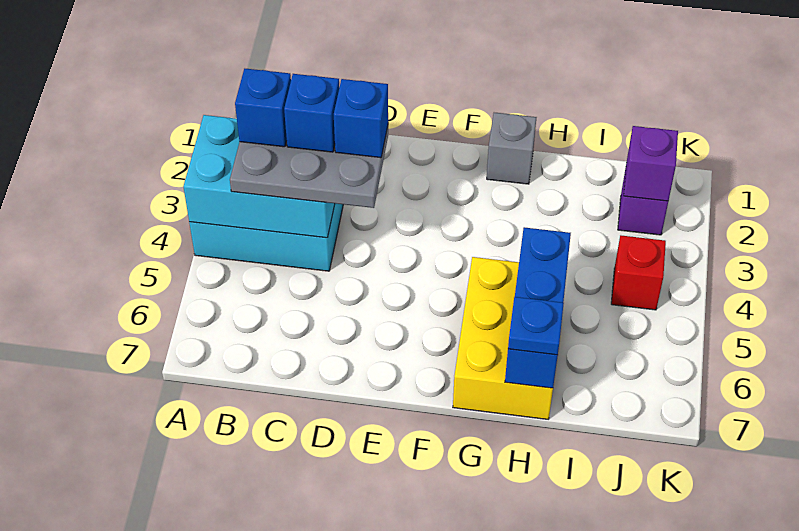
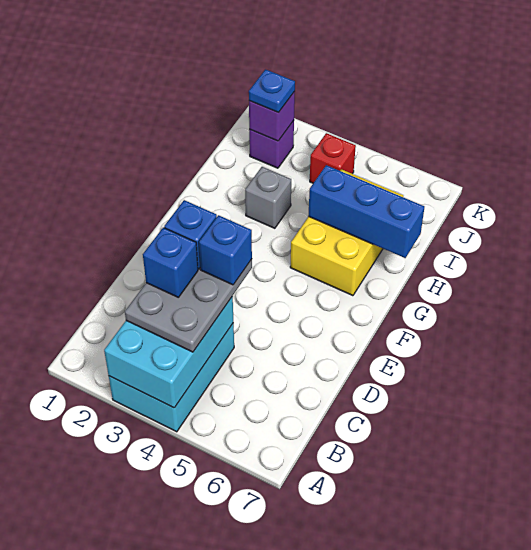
blue 1x1 brick [235,69,291,147] -> blue 1x1 brick moved to [199,215,252,285]
grey 1x1 brick [487,113,537,184] -> grey 1x1 brick moved to [245,167,291,228]
yellow 2x3 brick [453,257,553,419] -> yellow 2x3 brick turned to [290,169,403,296]
blue 1x1 plate [508,297,564,355] -> blue 1x1 plate moved to [249,69,295,113]

